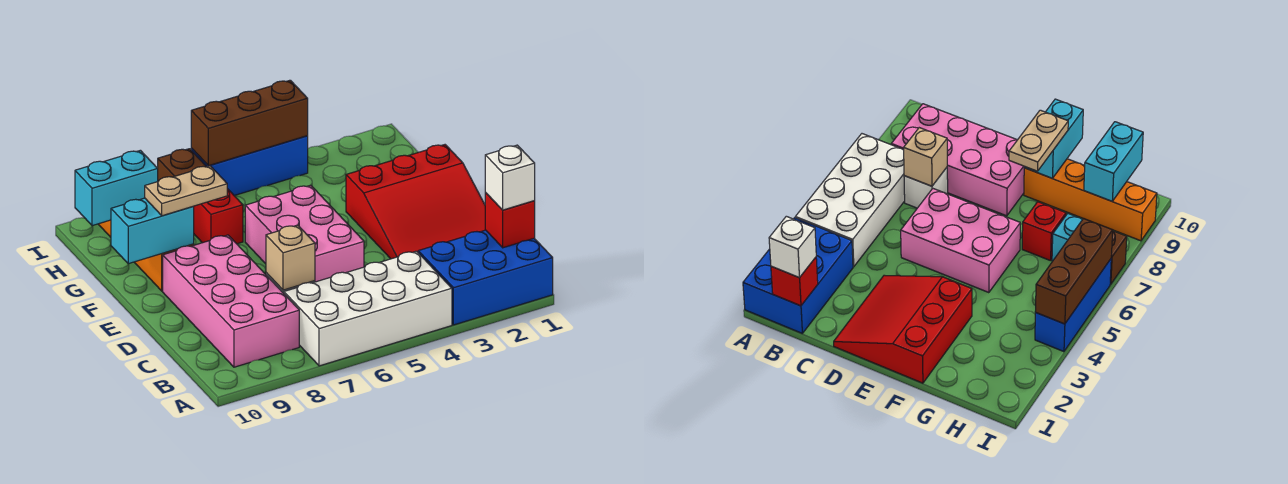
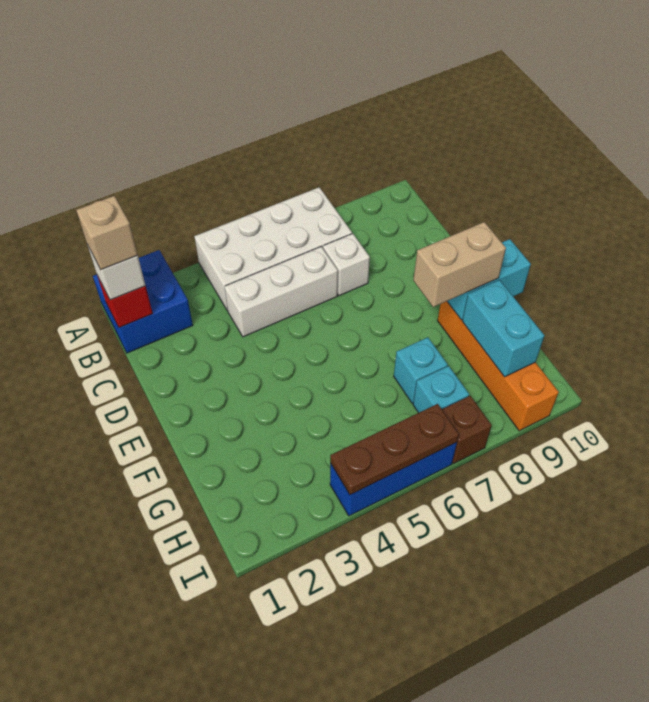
blue 2x3 brick [418,230,553,325] -> blue 2x2 brick [93,250,193,353]
pink 2x4 brick [163,235,299,367] -> none
none -> white 1x3 brick [225,247,338,337]
tan 1x1 brick [266,225,315,290] -> tan 1x1 brick moved to [76,196,138,269]
red 3x3 slope [346,145,485,259] -> none
pink 2x3 brick [245,185,364,282] -> none
tan 1x2 plate [145,166,227,216] -> tan 1x2 brick [413,222,506,307]
red 1x1 brick [193,189,243,244] -> cyan 1x1 brick [394,337,448,403]
cyan 1x2 brick [75,150,158,226] -> cyan 1x2 brick turned to [462,280,544,377]
brown 1x3 brick [191,80,308,166] -> brown 1x3 plate [330,404,459,495]

